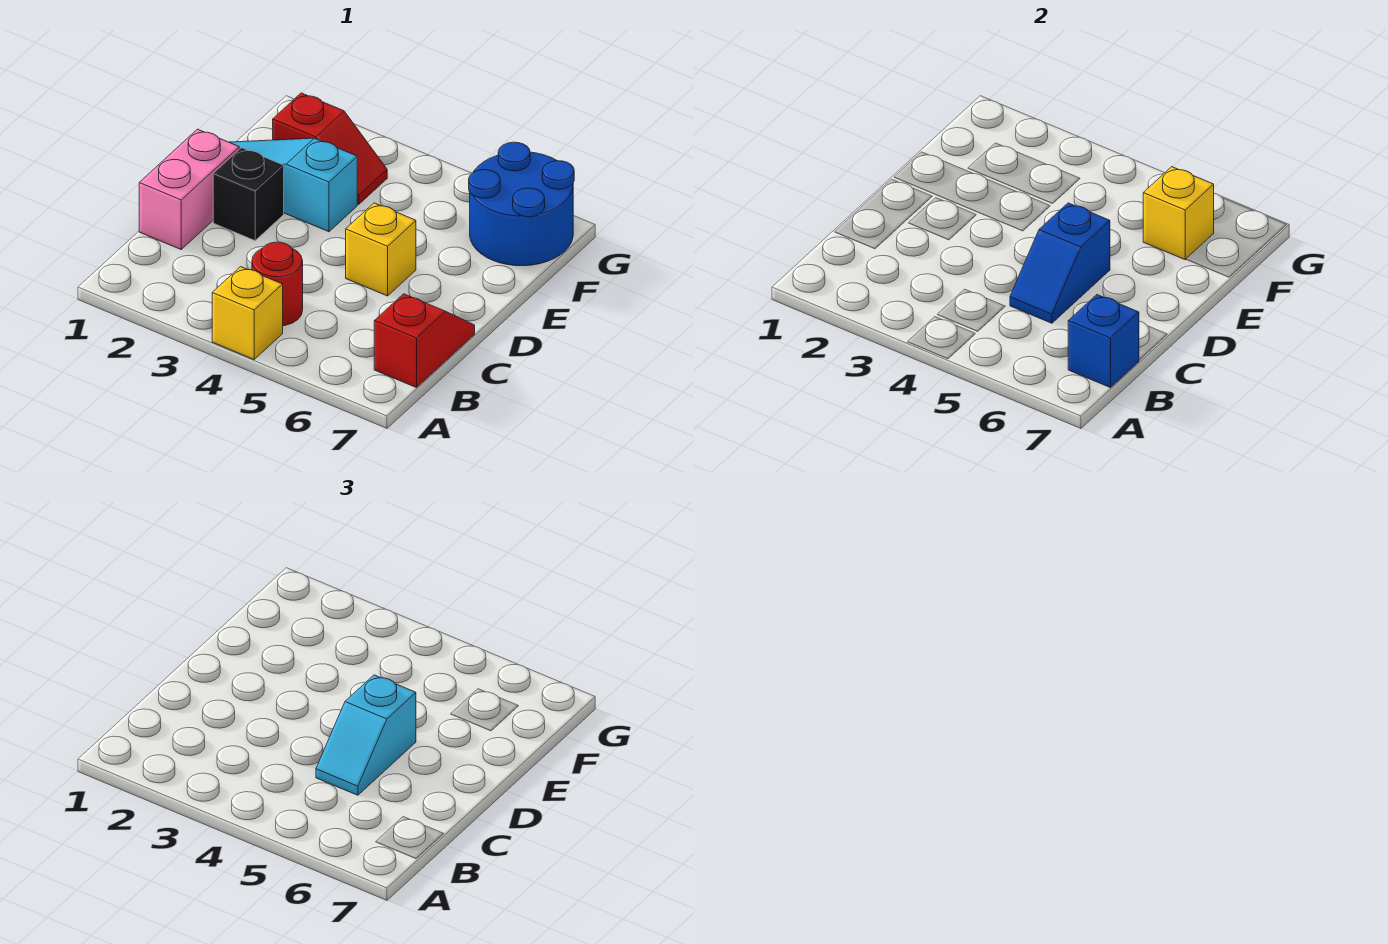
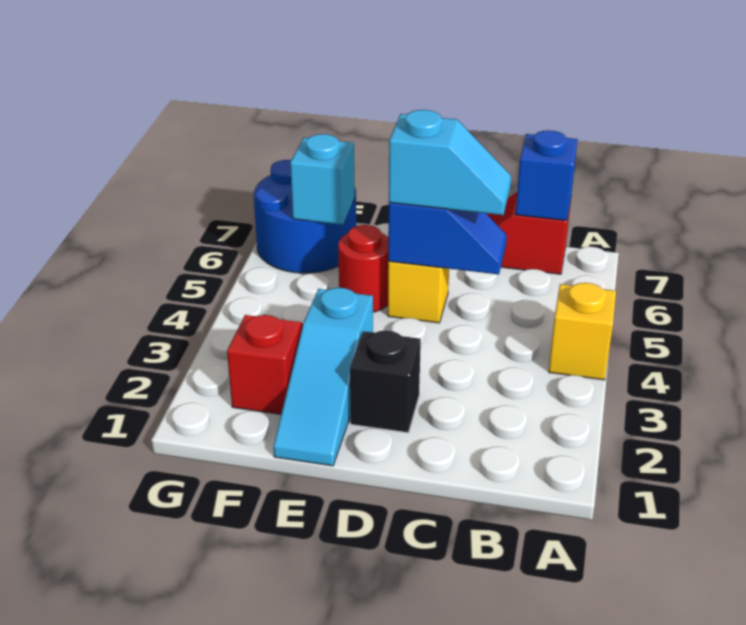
red 1x1 round brick [252,242,303,326] -> red 1x1 round brick moved to [338,225,388,312]
pink 1x2 brick [139,129,239,249] -> none
yellow 1x1 brick [1143,167,1214,259] -> cyan 1x1 brick [290,134,355,225]

